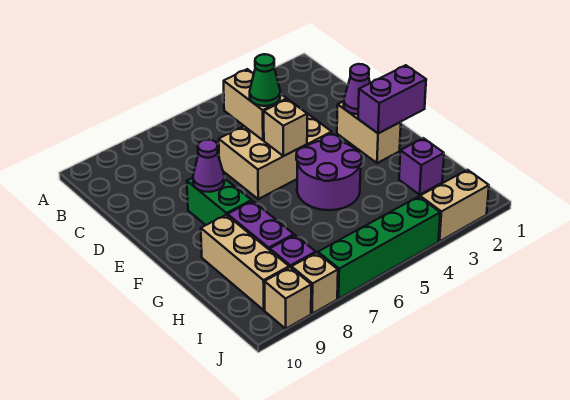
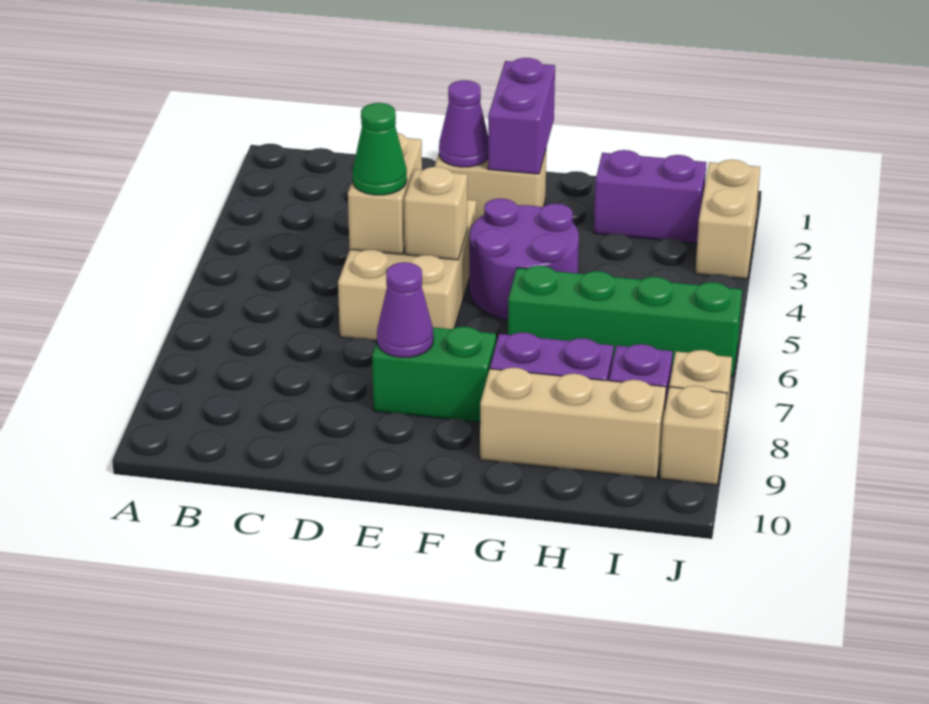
tan 1x2 brick [224,69,287,140] -> tan 1x2 brick turned to [348,133,422,255]
purple 1x1 brick [399,138,444,195] -> purple 1x2 brick [594,150,706,243]
green 1x4 brick [318,197,440,299] -> green 1x4 brick turned to [508,266,742,377]

